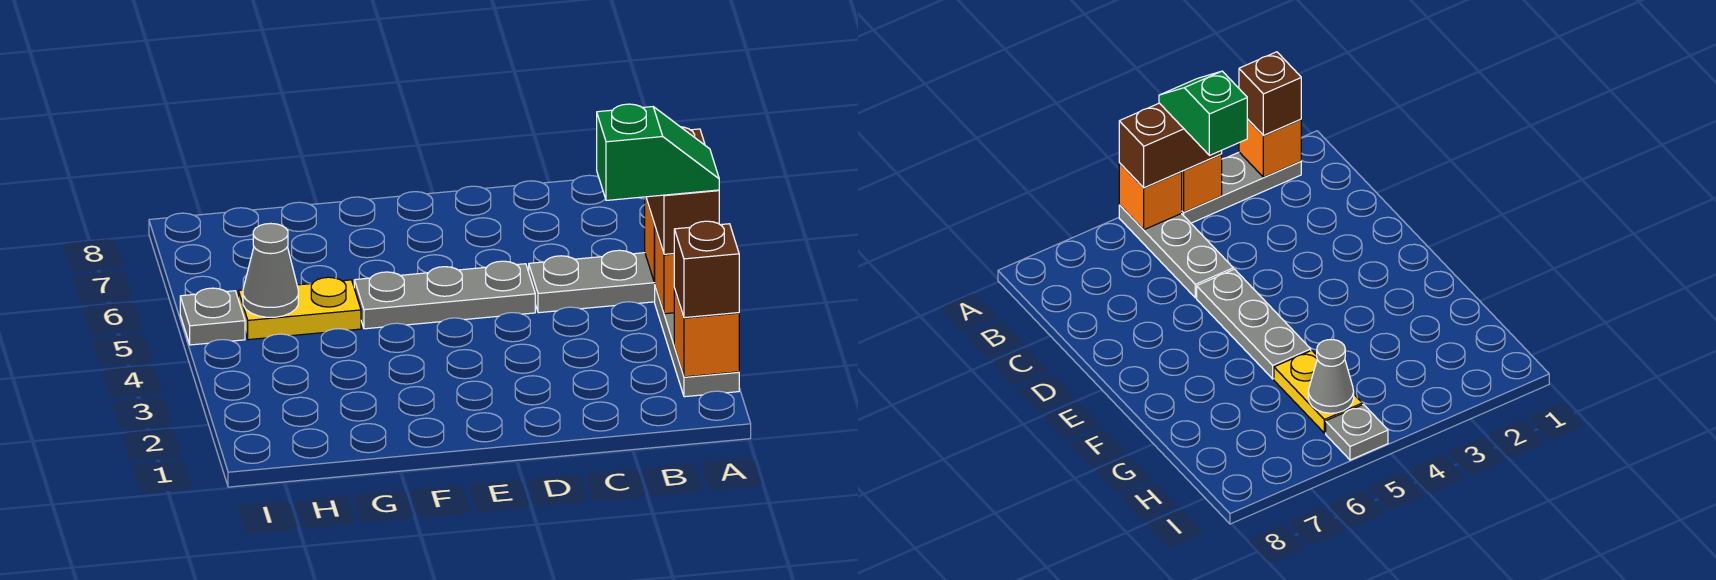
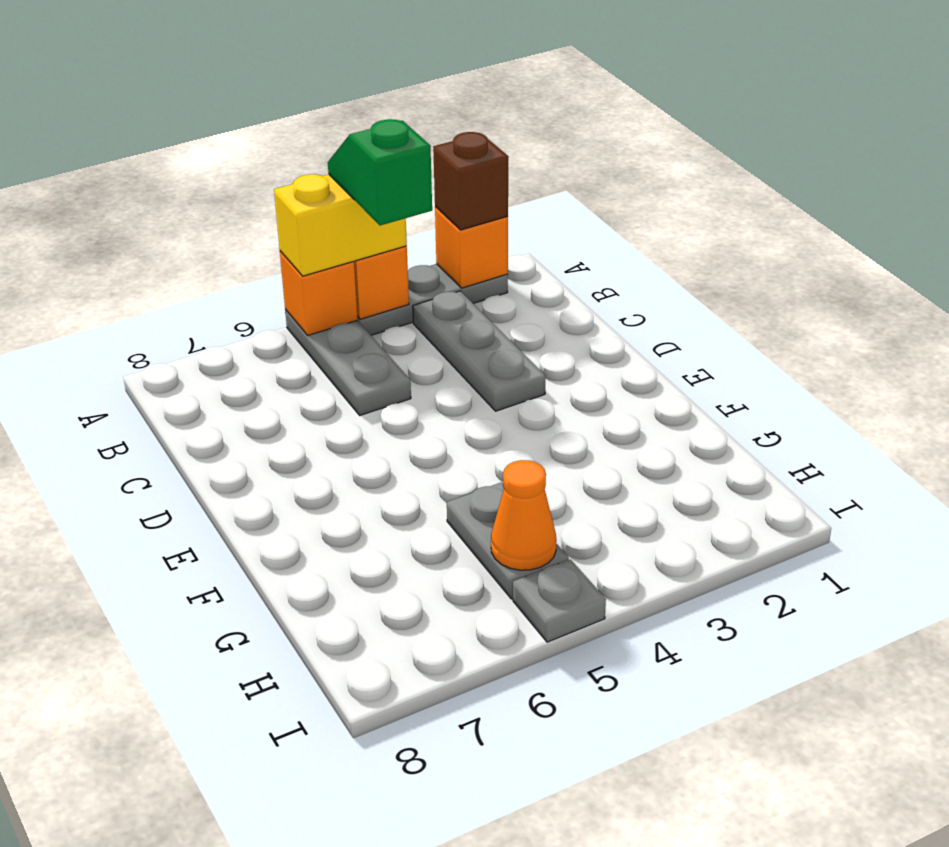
brown 1x2 brick [646,127,719,254] -> yellow 1x2 brick [274,174,407,276]
grey 1x3 plate [354,261,535,329] -> grey 1x3 plate moved to [413,291,546,411]
yellow 1x2 plate [238,277,361,340] -> grey 1x2 plate [447,482,569,599]
grey 1x1 cone [243,223,298,317] -> orange 1x1 cone [491,460,557,570]

